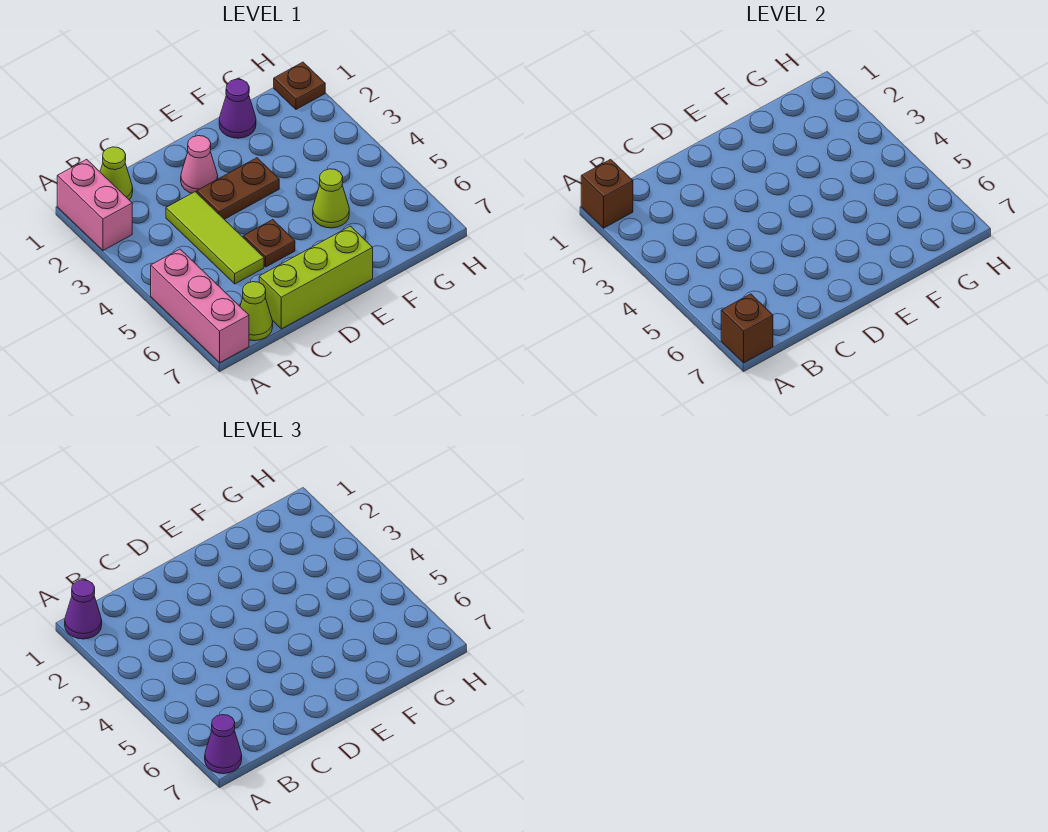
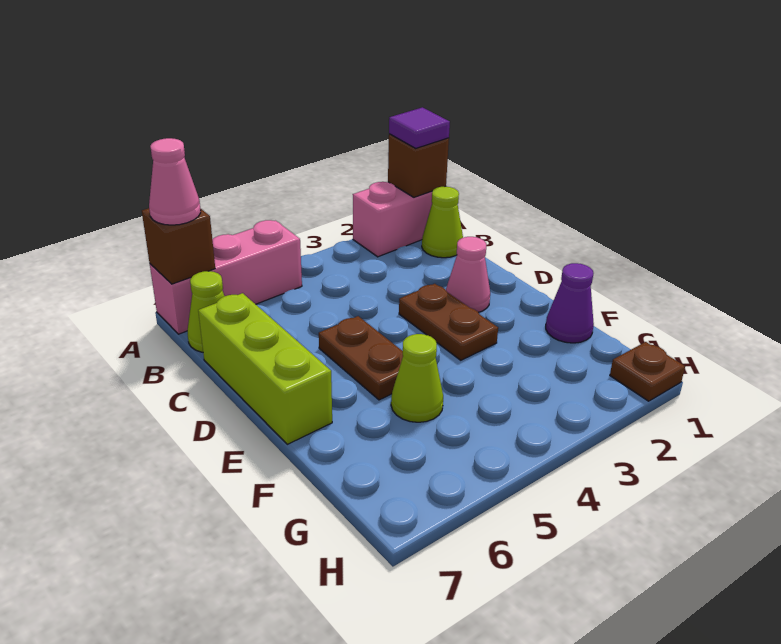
purple 1x1 cone [65,580,102,639] -> purple 1x1 tile [389,107,450,148]
purple 1x1 cone [205,715,242,774] -> pink 1x1 cone [149,138,201,225]
lime 1x3 tile [166,192,264,284] -> none
brown 1x1 plate [243,220,295,267] -> brown 1x2 plate [319,316,403,400]

